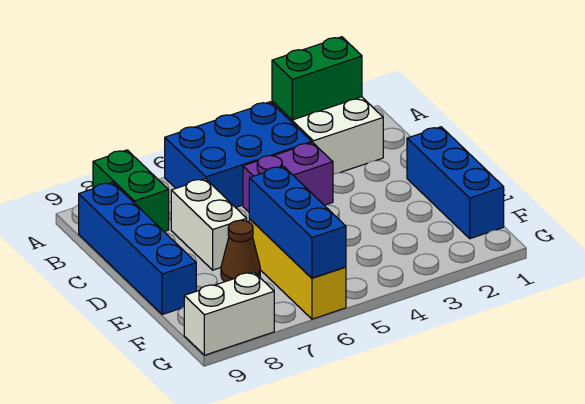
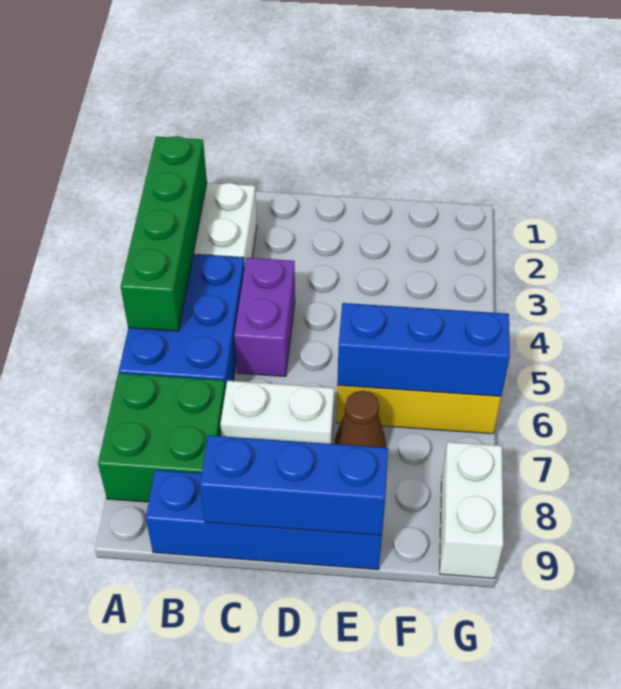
green 1x2 brick [272,37,362,120] -> green 1x4 brick [121,136,207,331]
green 1x2 brick [93,150,169,232] -> green 2x2 brick [98,373,226,502]
blue 1x3 brick [407,127,504,239] -> blue 1x3 brick moved to [200,435,388,535]

